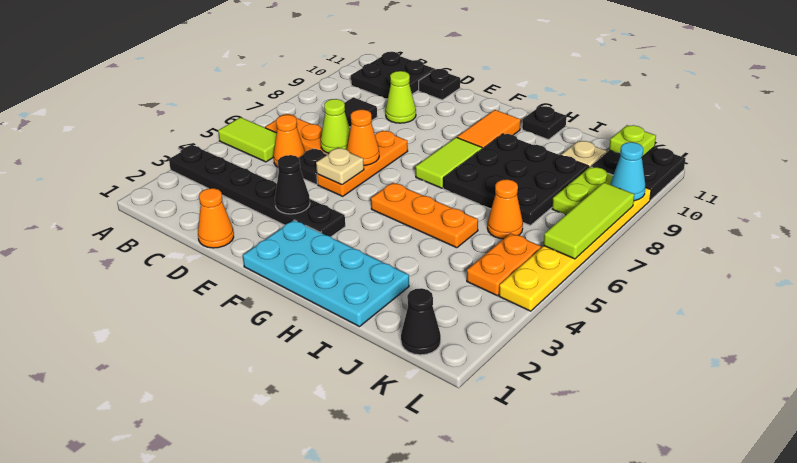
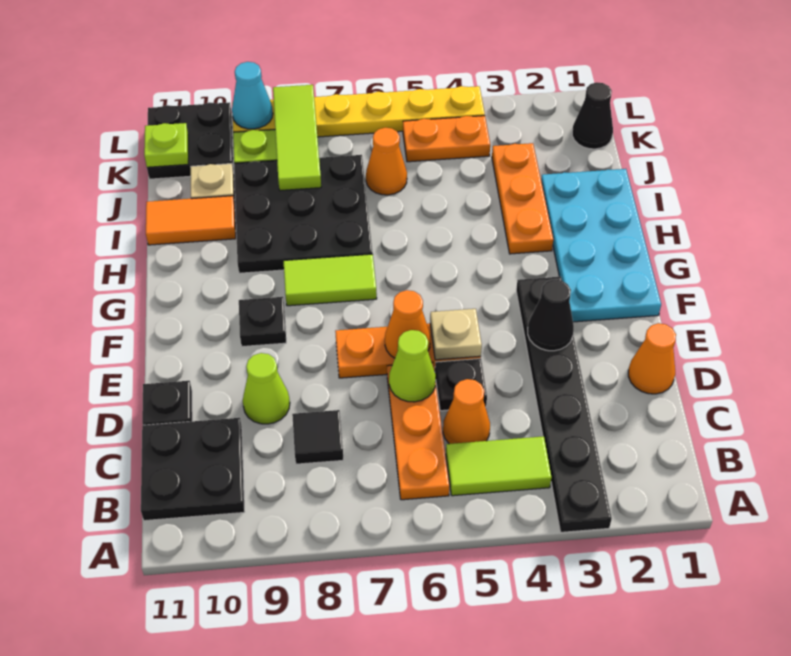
lime 1x2 tile [218,117,277,162] -> lime 1x2 tile turned to [446,436,552,496]
orange 1x3 plate [371,183,478,248] -> orange 1x3 plate moved to [492,143,553,254]
orange 1x2 tile [457,110,521,149] -> orange 1x2 tile moved to [146,196,236,245]
black 1x1 plate [522,106,566,140] -> black 1x1 plate moved to [239,297,286,347]
lime 1x3 tile [544,182,634,259] -> lime 1x3 tile turned to [273,85,321,191]

